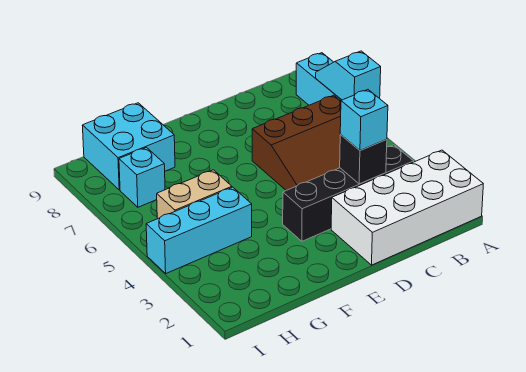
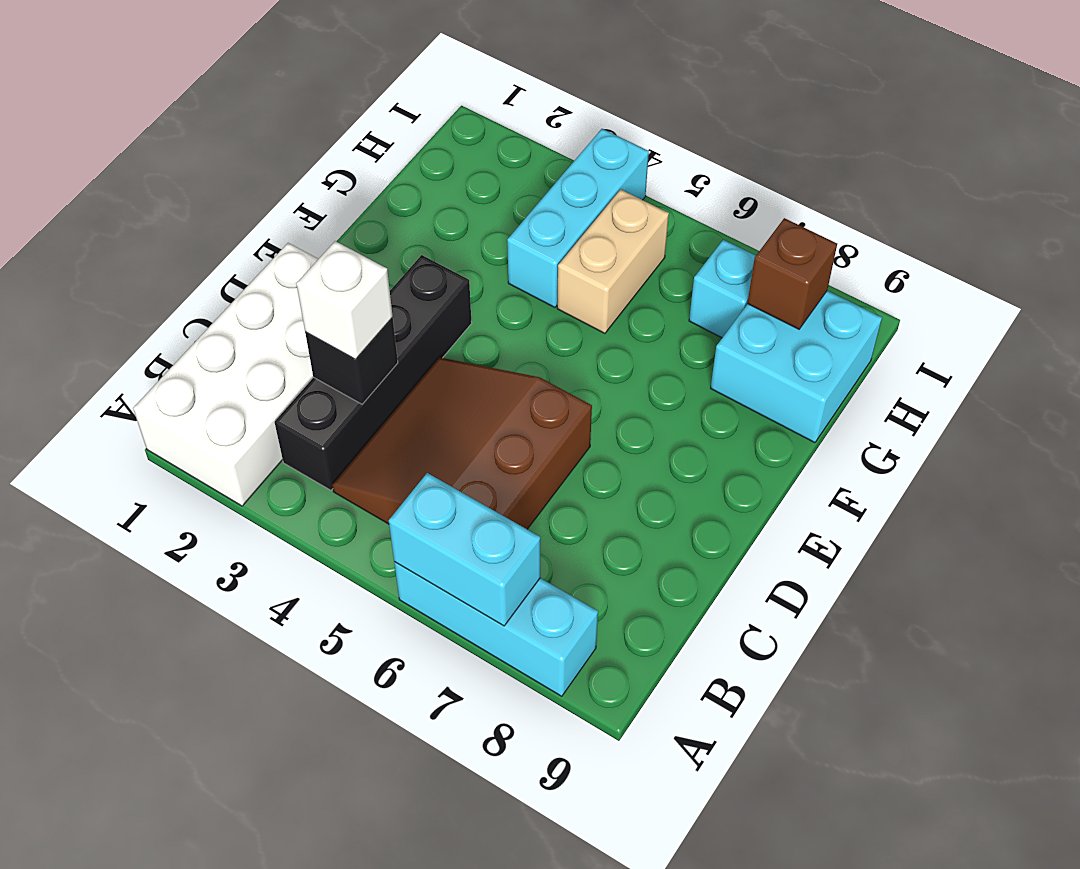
cyan 1x2 slope [316,51,381,100] -> cyan 1x2 brick [389,473,540,626]
cyan 1x1 brick [340,90,388,151] -> white 1x1 brick [296,241,393,359]
none -> brown 1x1 brick [747,218,837,329]

